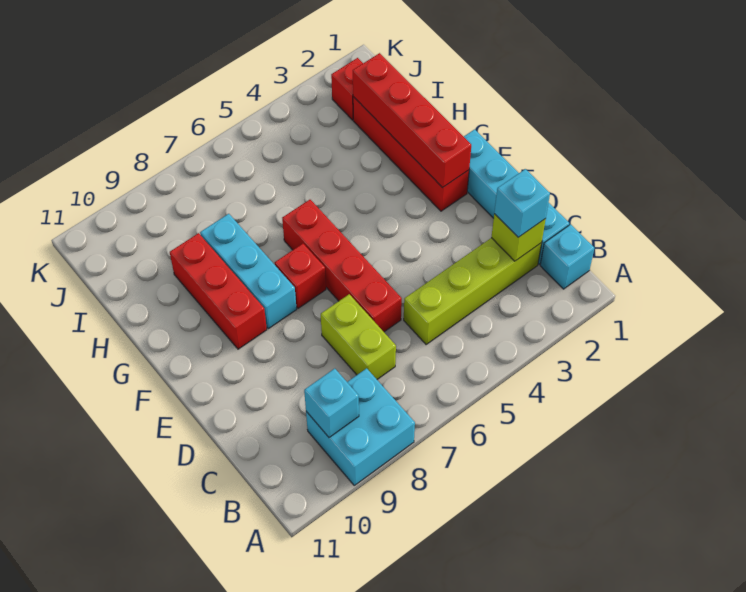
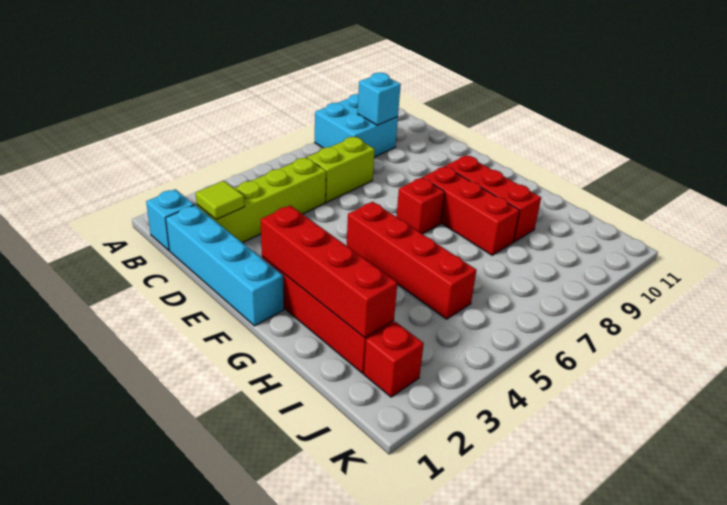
lime 1x1 brick [491,214,546,261] -> lime 1x1 tile [196,181,245,220]
cyan 1x1 brick [494,169,550,237] -> none
lime 1x2 brick [321,294,396,379] -> lime 1x2 brick turned to [307,137,375,202]
red 1x4 brick [282,200,402,332] -> red 1x4 brick moved to [347,202,476,319]
cyan 1x3 brick [200,214,297,329] -> red 1x3 brick [423,166,520,255]

